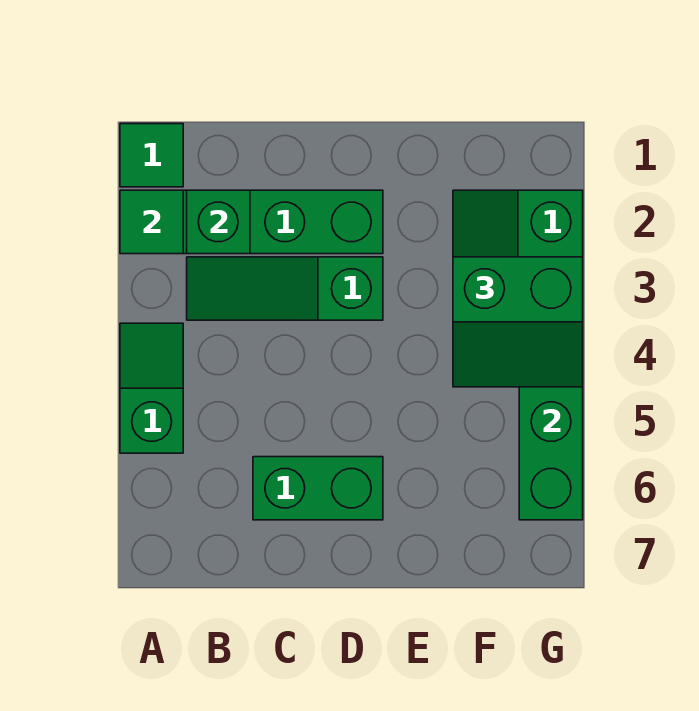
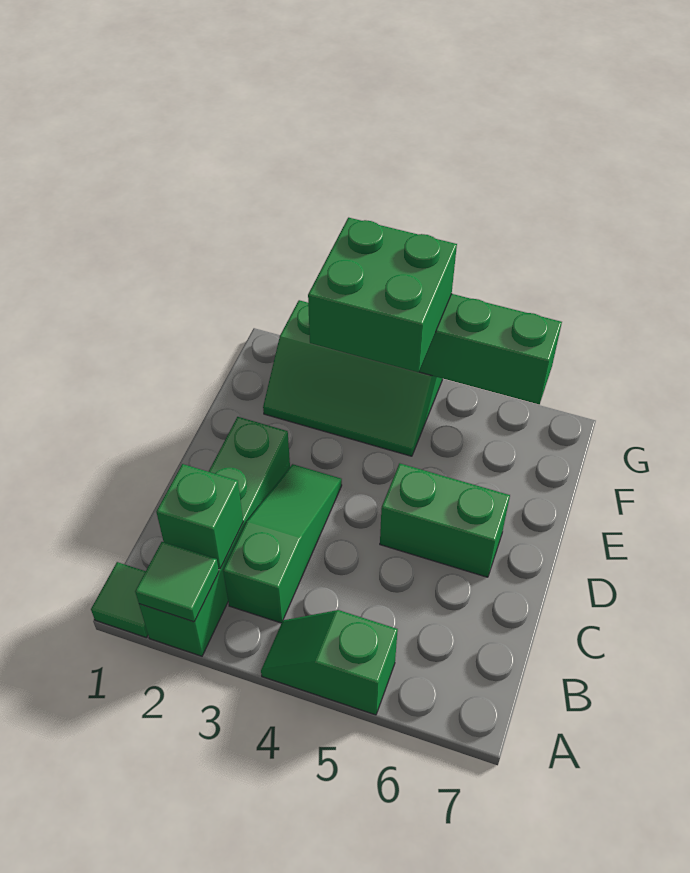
green 1x3 slope [187,257,383,320] -> green 1x3 slope turned to [223,464,342,623]
green 1x2 brick [253,457,383,520] -> green 1x2 brick turned to [380,463,510,577]
green 2x2 slope [453,257,583,387] -> green 2x2 brick [308,218,457,372]

